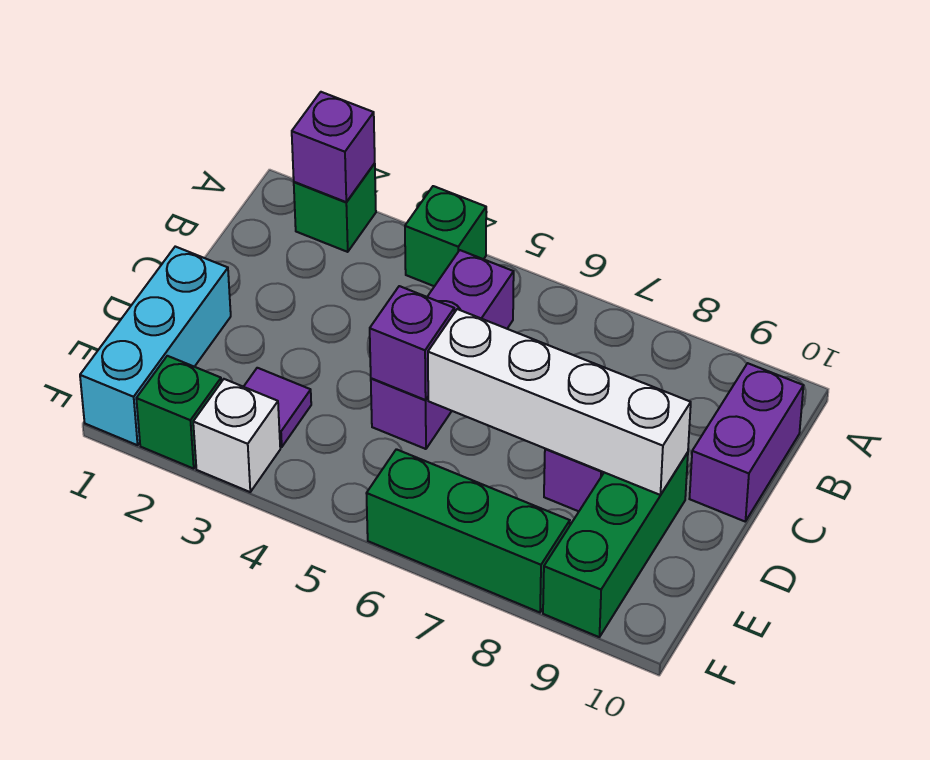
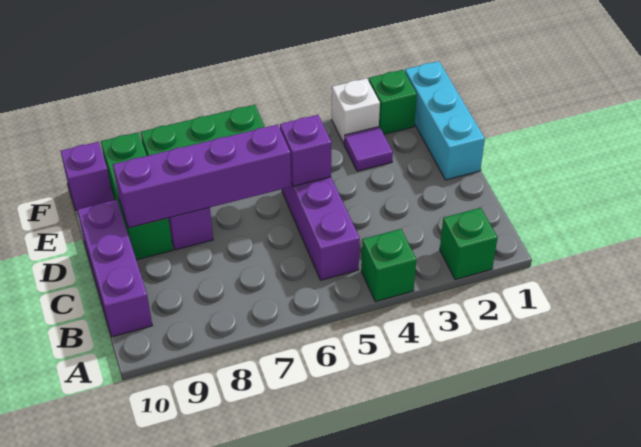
purple 1x1 brick [292,92,375,202] -> purple 1x1 brick moved to [61,142,113,210]
purple 1x2 brick [689,363,804,521] -> purple 1x3 brick [77,200,152,337]
white 1x4 brick [428,309,691,495] -> purple 1x4 brick [113,124,291,228]

